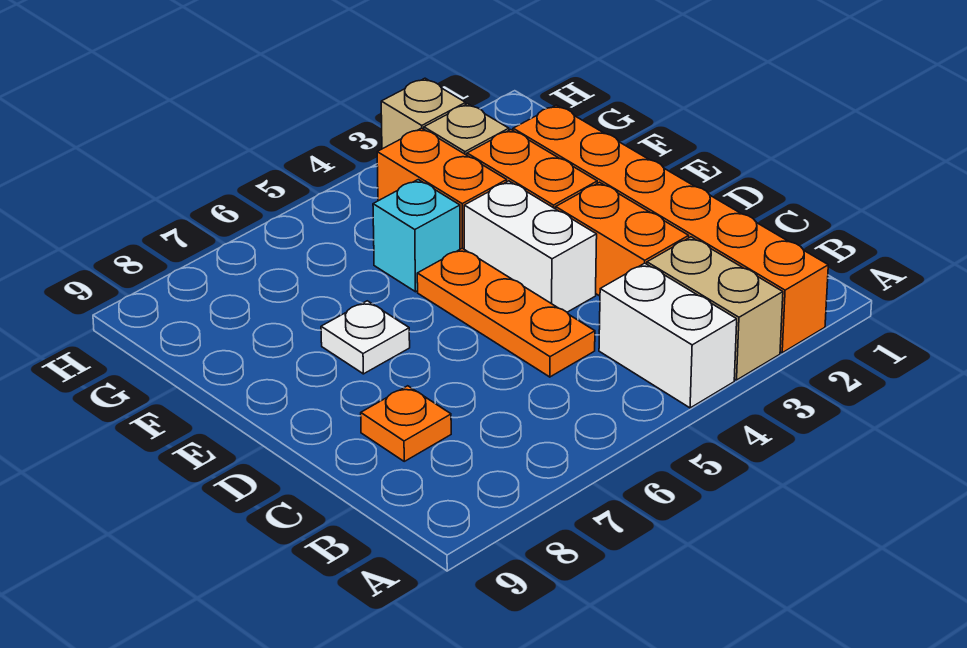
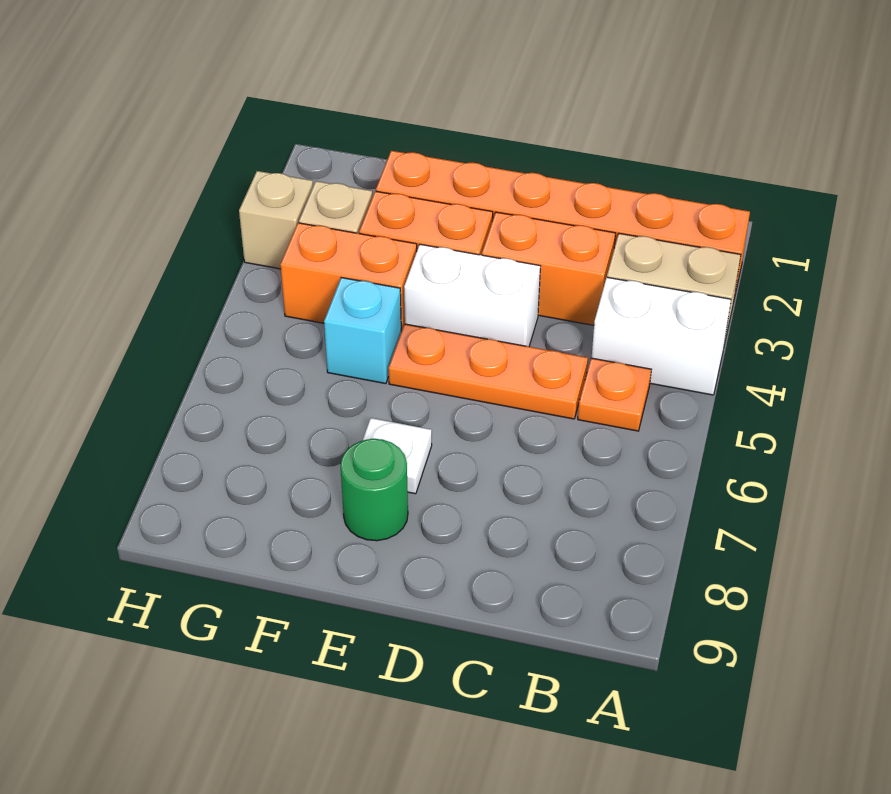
orange 1x1 plate [361,386,451,461] -> orange 1x1 plate moved to [578,358,651,431]
none -> green 1x1 round brick [341,439,408,541]

